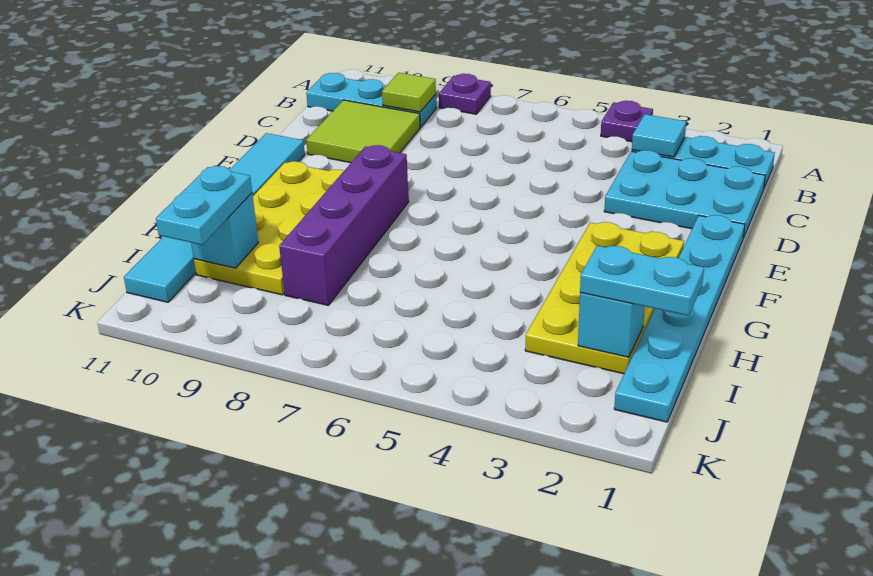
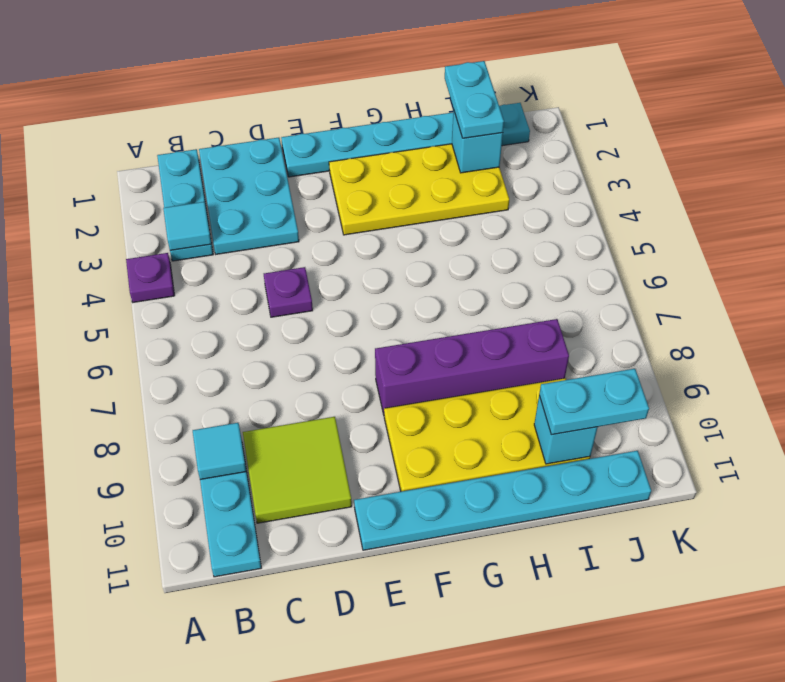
purple 1x1 plate [439,74,491,114] -> purple 1x1 plate moved to [264,267,313,317]
lime 1x1 tile [382,73,436,112] -> cyan 1x1 tile [193,423,246,479]
cyan 1x6 tile [124,133,305,302] -> cyan 1x6 plate [354,451,651,550]

